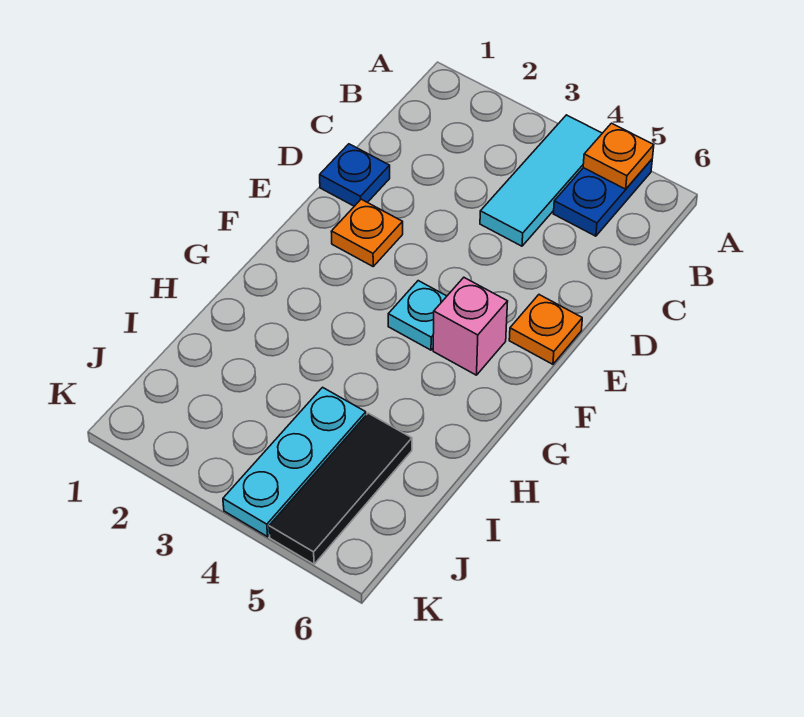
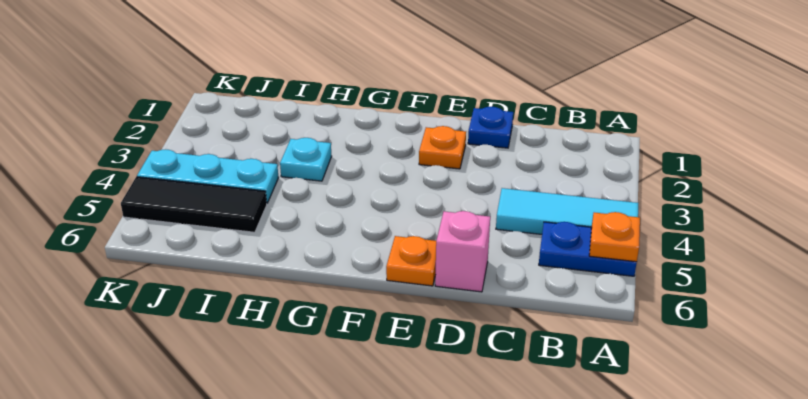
cyan 1x1 plate [388,281,447,350] -> cyan 1x1 plate moved to [280,138,332,181]
pink 1x1 brick [433,278,508,375] -> pink 1x1 brick moved to [435,211,490,292]

